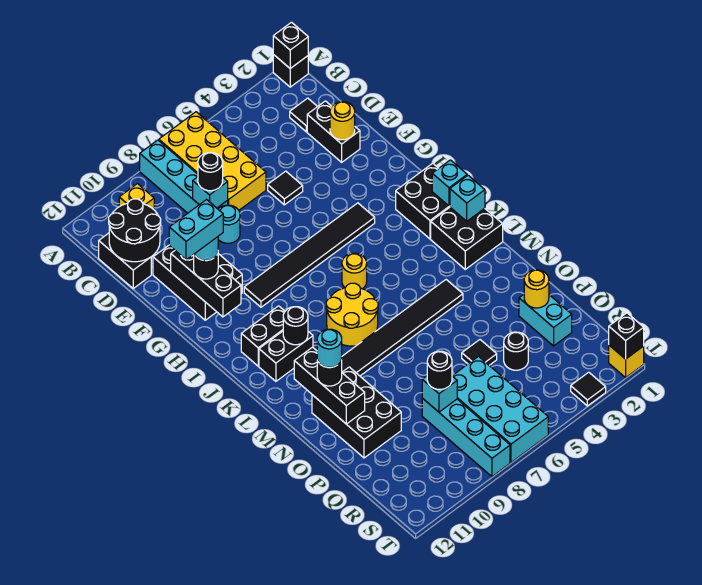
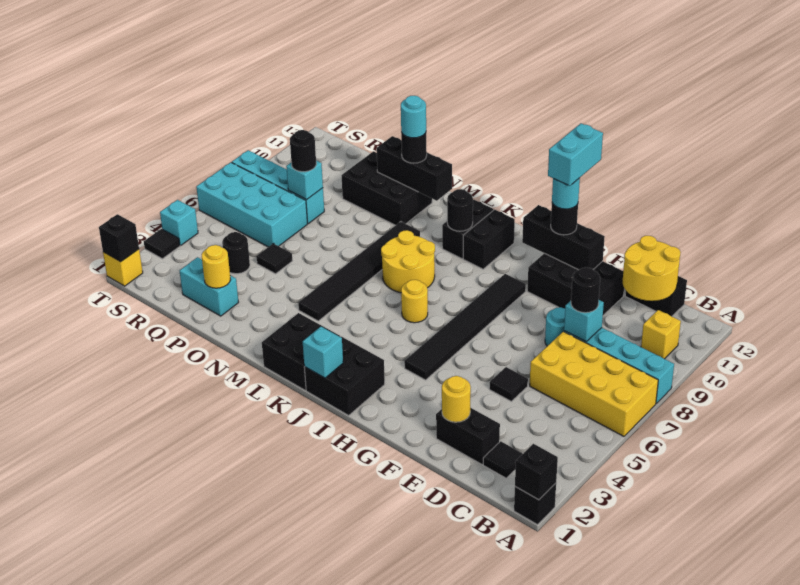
black 2x2 round brick [109,199,161,262] -> yellow 2x2 round brick [623,236,681,301]
cyan 1x1 brick [450,175,485,221] -> cyan 1x1 brick moved to [160,200,198,245]

